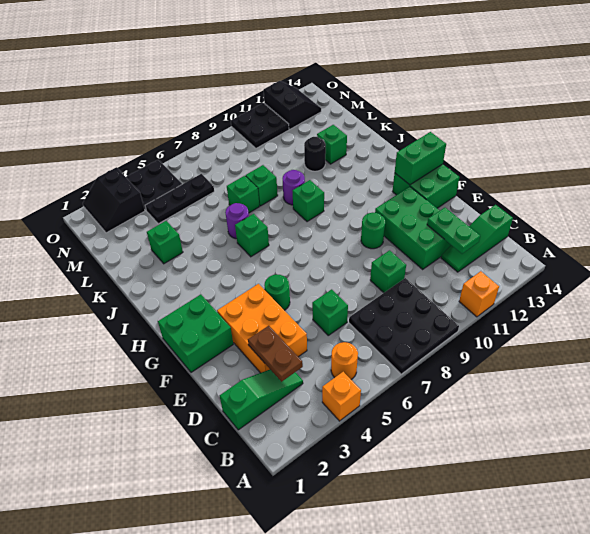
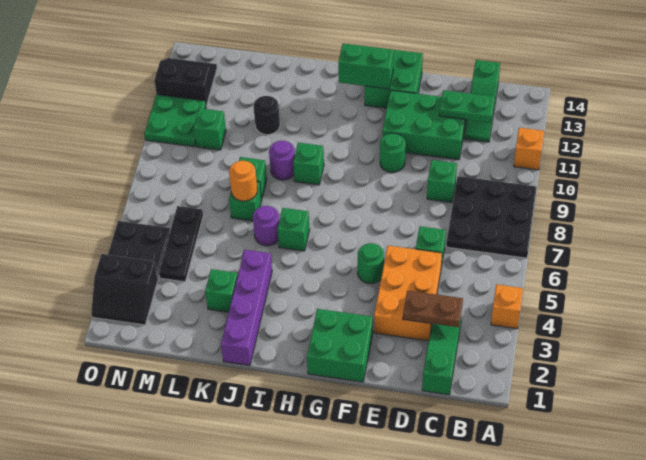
orange 1x1 round brick [331,342,358,379] -> orange 1x1 round brick moved to [229,161,257,201]
orange 2x3 brick [217,284,307,373] -> orange 2x3 brick turned to [374,246,442,341]
green 1x2 brick [395,132,446,185] -> green 1x2 brick turned to [338,43,394,89]
none -> purple 1x4 brick [221,250,272,365]
green 1x1 brick [317,125,347,164] -> green 1x1 brick moved to [194,108,226,150]
black 2x2 plate [231,103,289,148] -> green 2x2 plate [144,95,206,147]

